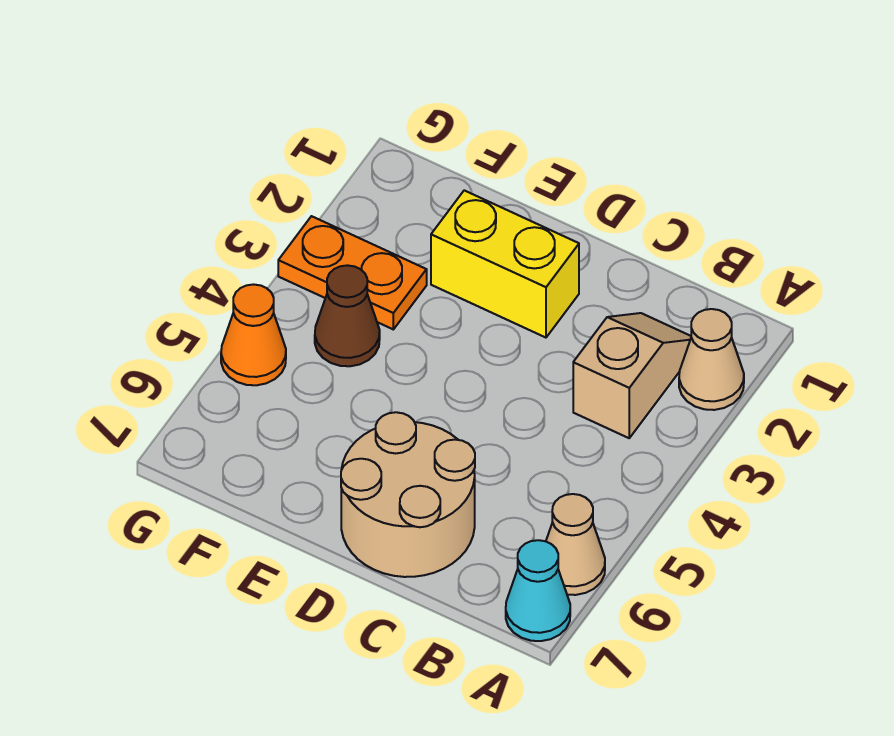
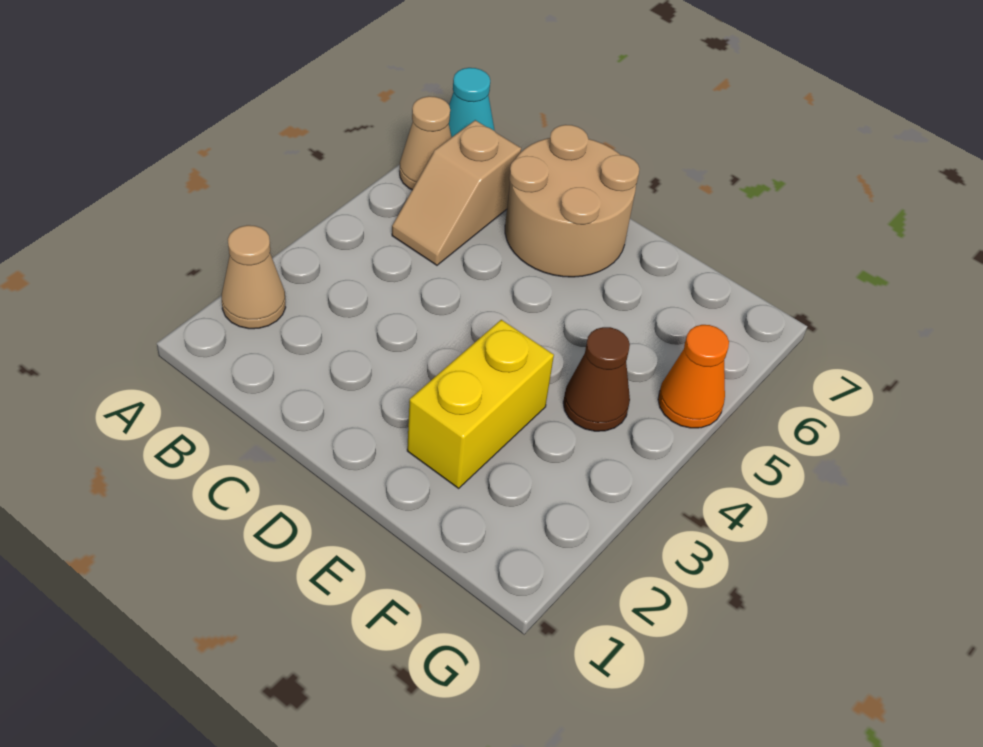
tan 1x2 slope [573,313,691,438] -> tan 1x2 slope moved to [392,120,521,265]
yellow 1x2 brick [431,190,579,338] -> yellow 1x2 brick turned to [407,320,554,488]
orange 1x2 plate [278,216,427,329] -> none

